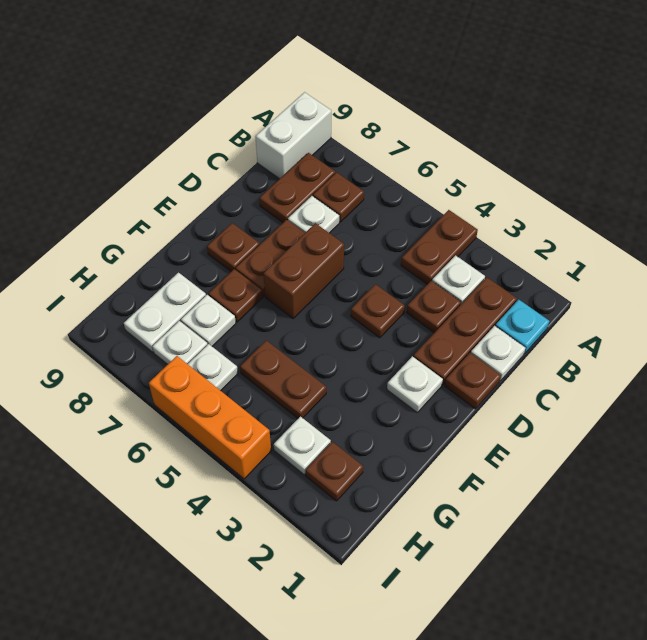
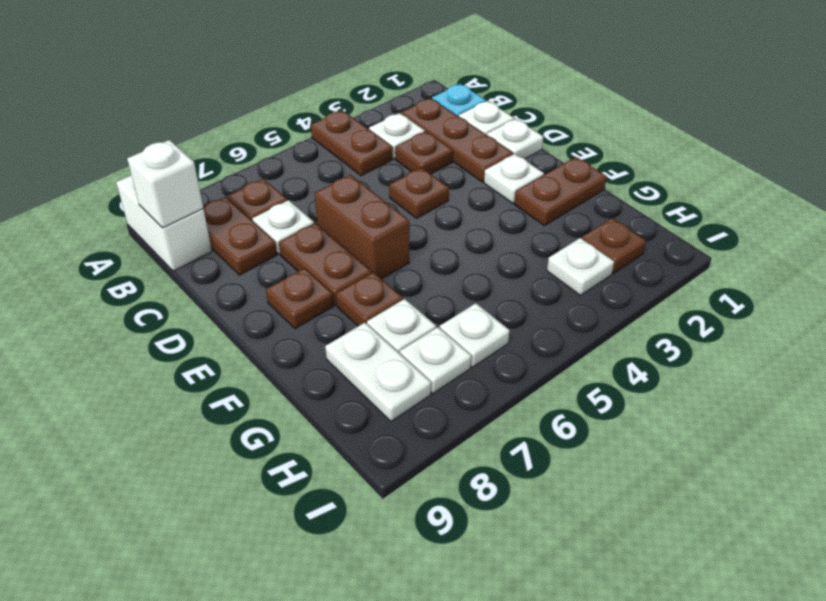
none -> white 1x1 brick [127,140,203,228]
brown 1x1 plate [445,353,501,409] -> white 1x1 plate [487,119,543,159]
brown 1x2 plate [240,340,326,418] -> brown 1x2 plate moved to [514,157,607,225]
orange 1x3 brick [149,356,271,479] -> none

